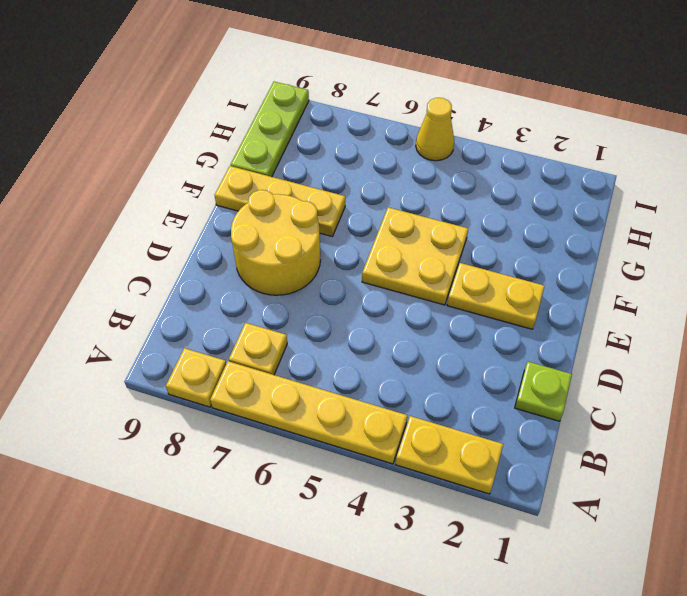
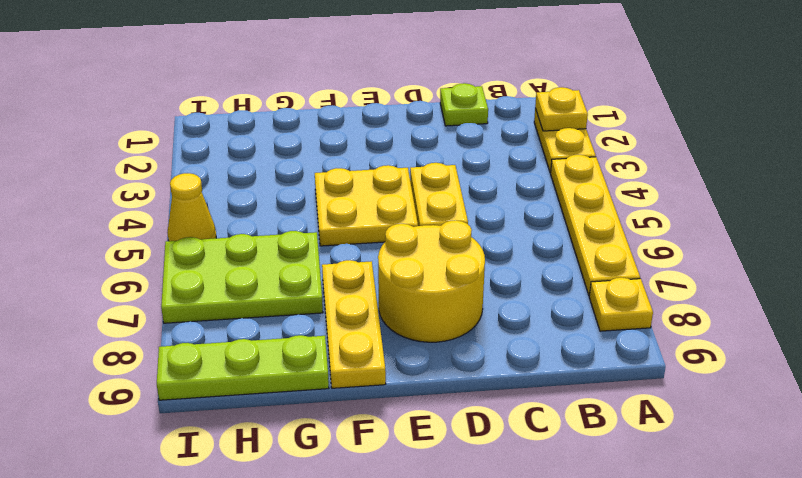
yellow 1x1 plate [229,323,287,375] -> yellow 1x1 plate moved to [535,87,588,131]
yellow 1x2 plate [447,263,545,329] -> yellow 1x2 plate moved to [410,163,468,226]
none -> lime 2x3 plate [161,231,323,323]

